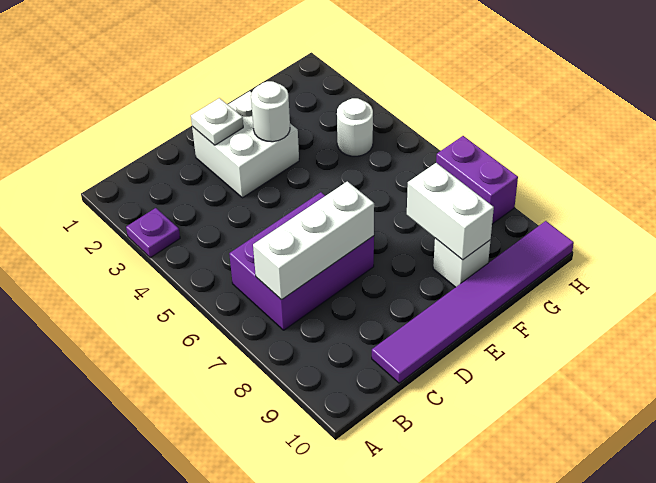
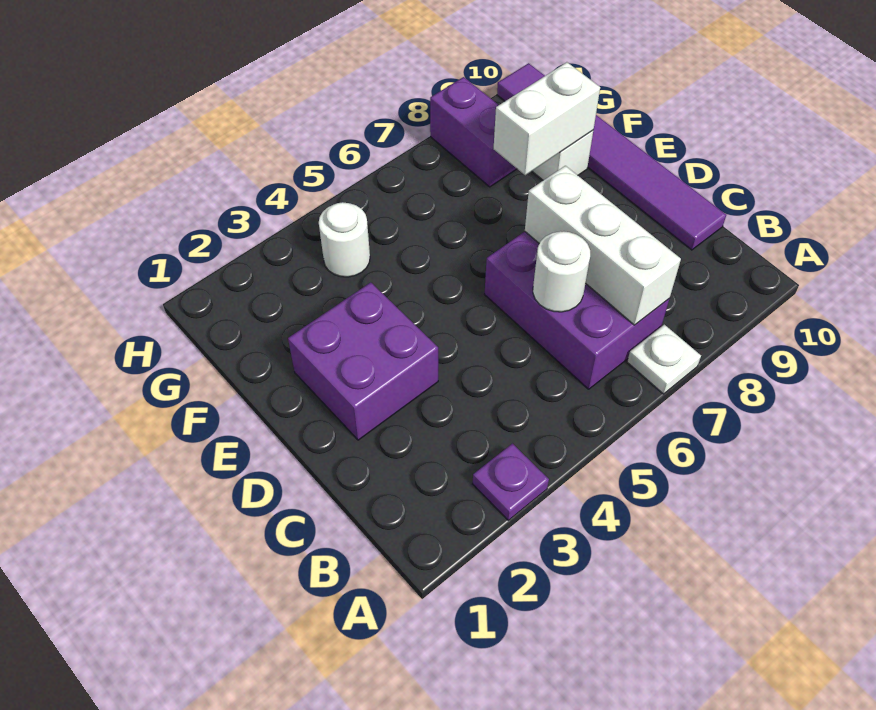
white 2x2 brick [192,91,299,198] -> purple 2x2 brick [288,282,438,440]
white 1x1 plate [191,98,243,145] -> white 1x1 plate moved to [627,325,701,394]
white 1x1 round brick [251,81,290,142] -> white 1x1 round brick moved to [533,231,590,312]
purple 1x2 brick [436,136,518,224] -> purple 1x2 brick turned to [430,77,517,187]

